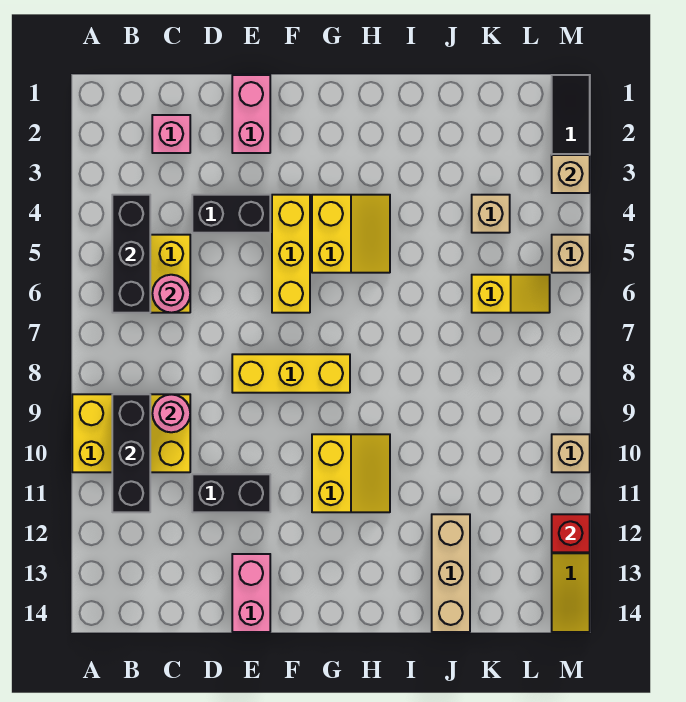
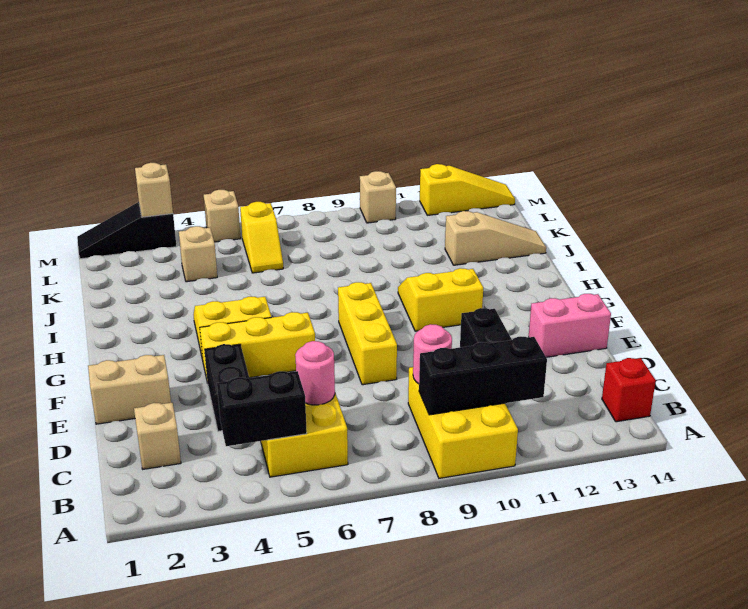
black 1x3 brick [112,195,150,313] -> black 1x2 brick [217,371,307,446]
pink 1x1 brick [152,115,190,153] -> tan 1x1 brick [134,403,181,469]
pink 1x2 brick [232,75,270,153] -> tan 1x2 brick [88,355,171,424]
tan 1x3 brick [432,514,470,632] -> tan 1x3 slope [445,211,546,265]
yellow 1x2 slope [472,275,550,313] -> yellow 1x2 slope turned to [240,202,283,273]
red 1x1 brick [552,514,590,552] -> red 1x1 brick moved to [602,358,656,422]

